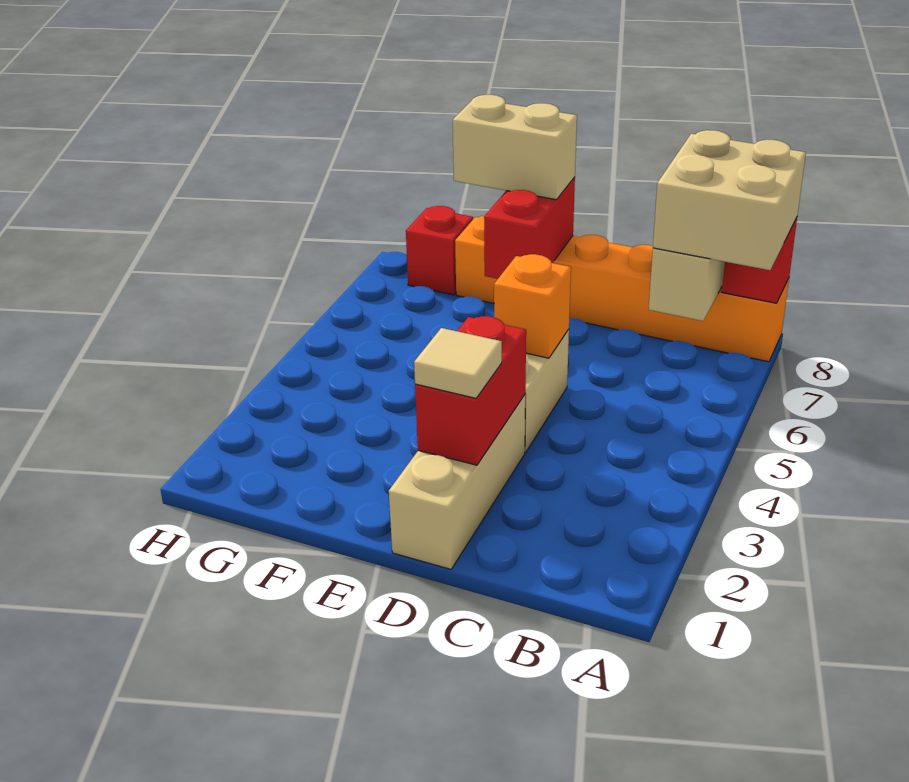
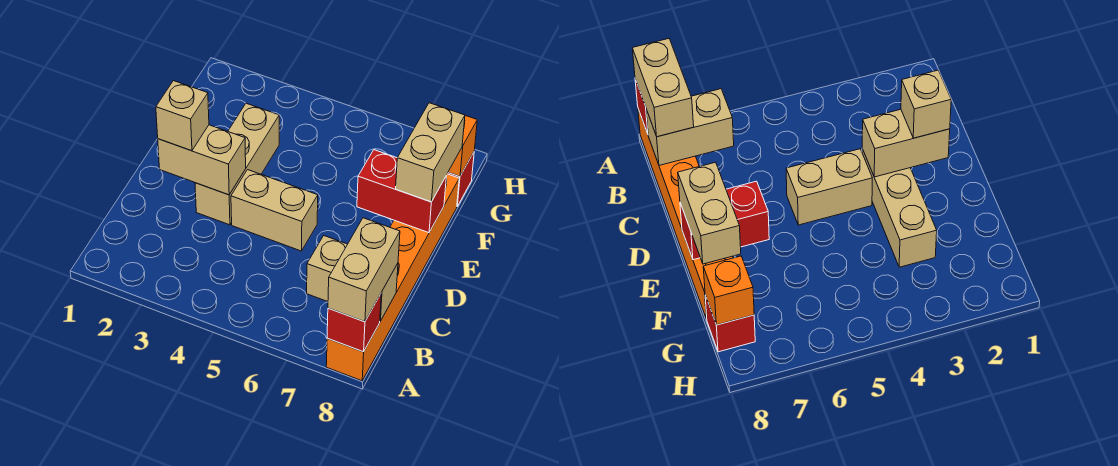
tan 2x2 brick [653,130,806,270] -> tan 1x2 brick [328,218,400,322]
tan 1x3 brick [389,395,525,569] -> tan 1x3 brick turned to [195,103,279,225]
red 1x2 brick [415,316,526,465] -> tan 1x2 brick [158,125,246,195]
tan 1x1 tile [414,328,502,398] -> tan 1x1 brick [156,81,209,151]
orange 1x1 brick [494,254,571,358] -> orange 1x1 brick moved to [448,116,477,176]

